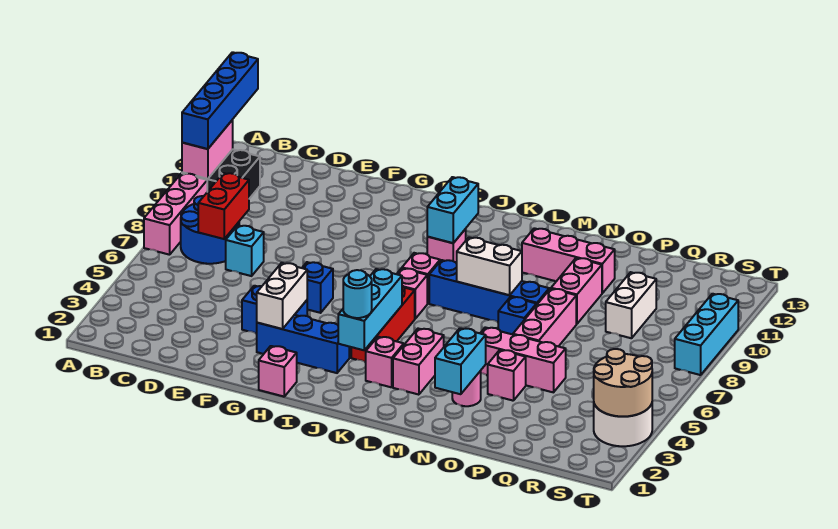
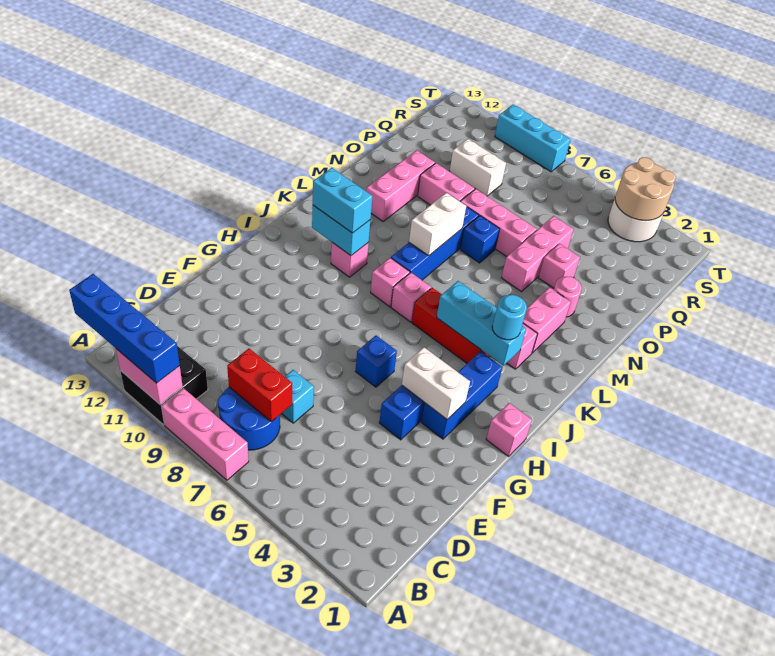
pink 1x2 brick [393,329,444,395] -> pink 1x2 brick turned to [523,288,571,353]
cyan 1x2 brick [435,328,486,394] -> cyan 1x2 brick moved to [313,168,373,233]

